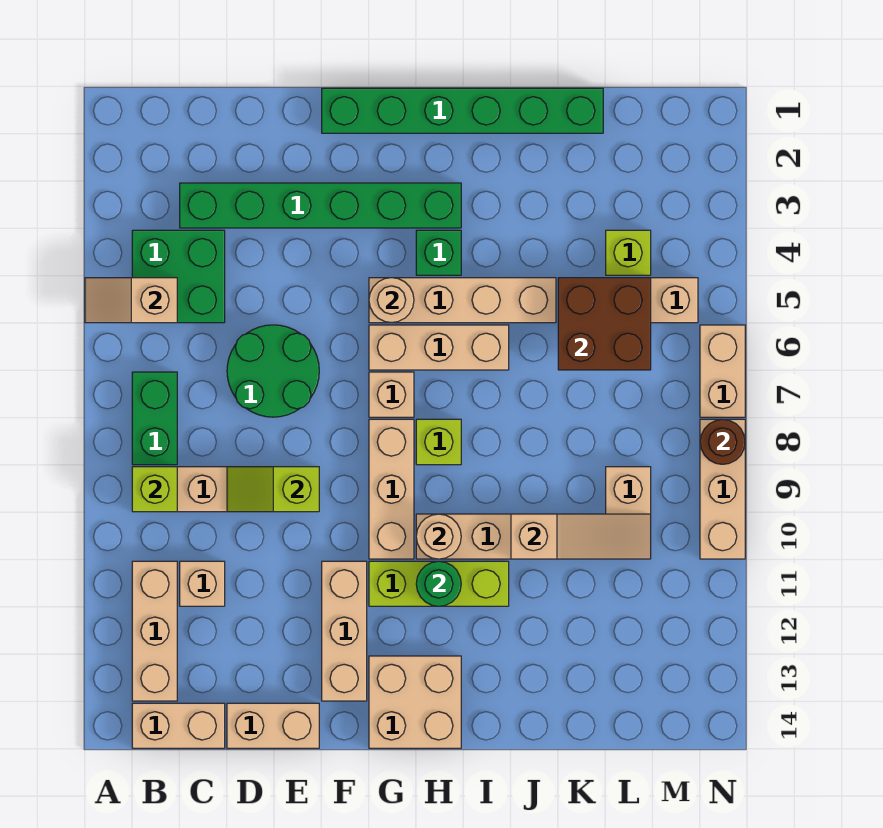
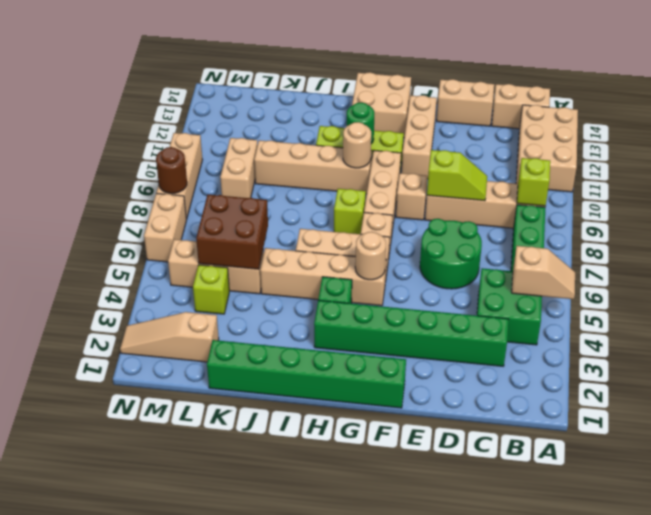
tan 1x3 brick [132,561,177,701] -> tan 2x3 brick [516,105,578,192]
tan 1x1 brick [180,561,225,606] -> tan 1x1 brick moved to [396,173,428,220]
tan 1x3 slope [511,514,651,559] -> tan 1x3 slope moved to [120,312,219,362]

